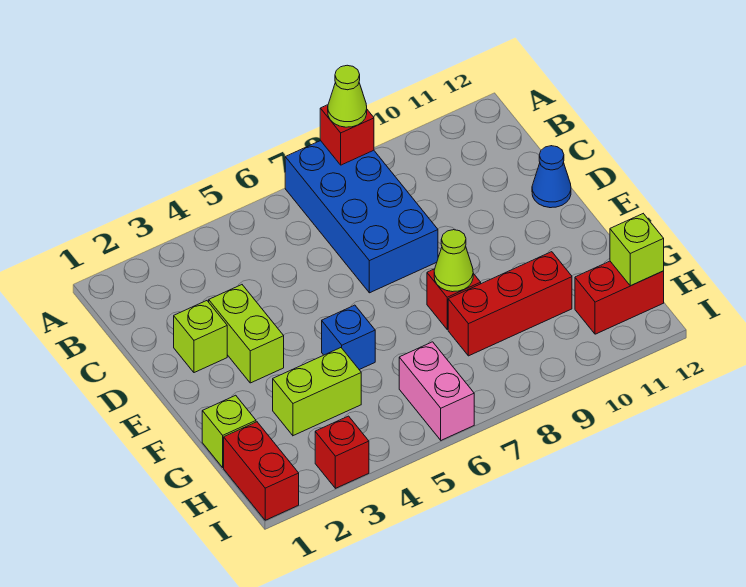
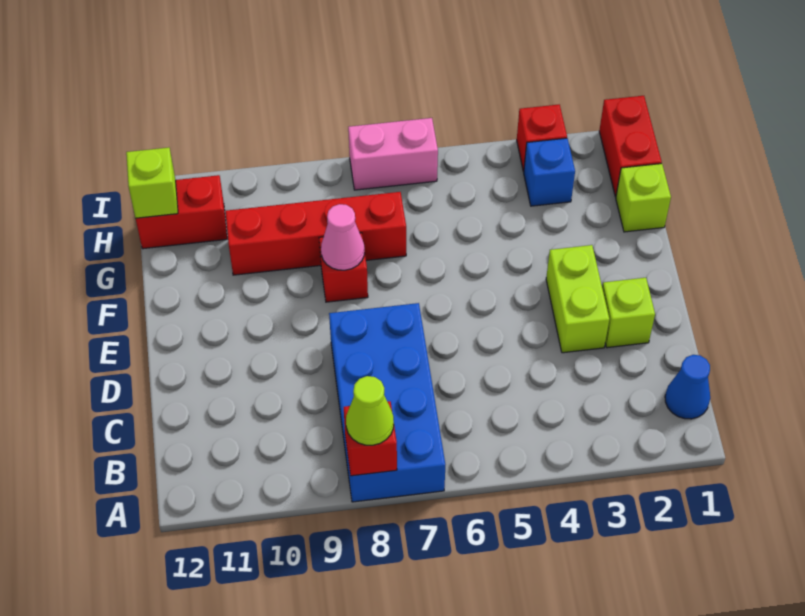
blue 1x1 cone [532,146,571,208] -> blue 1x1 cone moved to [665,355,710,419]
blue 1x1 brick [322,305,375,370] -> blue 1x1 brick moved to [524,138,575,206]
lime 1x1 cone [434,230,473,292] -> pink 1x1 cone [321,204,364,270]
lime 1x2 brick [273,348,361,436] -> none
red 1x3 brick [448,252,572,356] -> red 1x4 brick [225,192,406,275]
pink 1x2 brick [399,342,474,440] -> pink 1x2 brick turned to [348,118,438,190]

